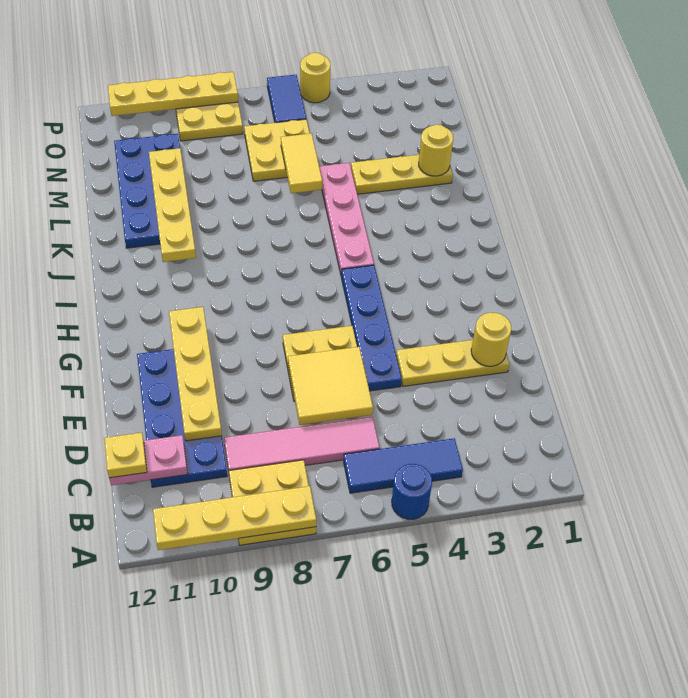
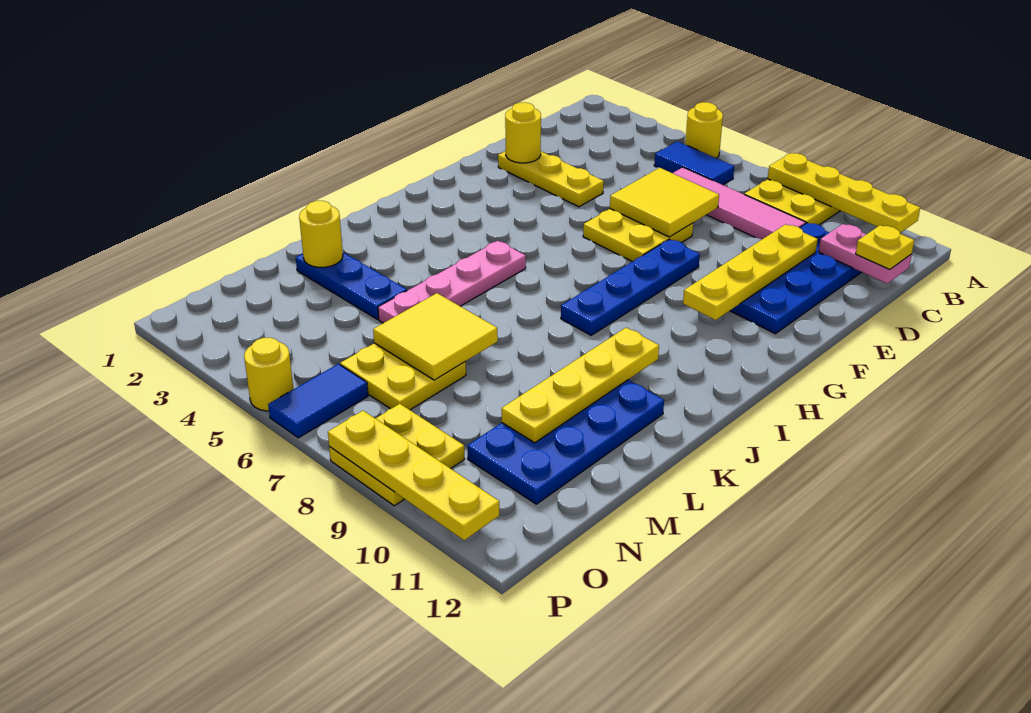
blue 1x1 round brick [392,464,432,519] -> yellow 1x1 round brick [685,102,723,158]
blue 1x3 tile [344,438,463,493] -> blue 1x2 tile [654,141,734,185]
blue 1x4 plate [341,265,402,391] -> blue 1x4 plate moved to [561,239,700,335]
yellow 1x3 plate [351,155,453,194] -> blue 1x3 plate [296,252,407,319]
yellow 1x2 tile [281,133,322,193] -> yellow 2x2 tile [373,293,498,380]

